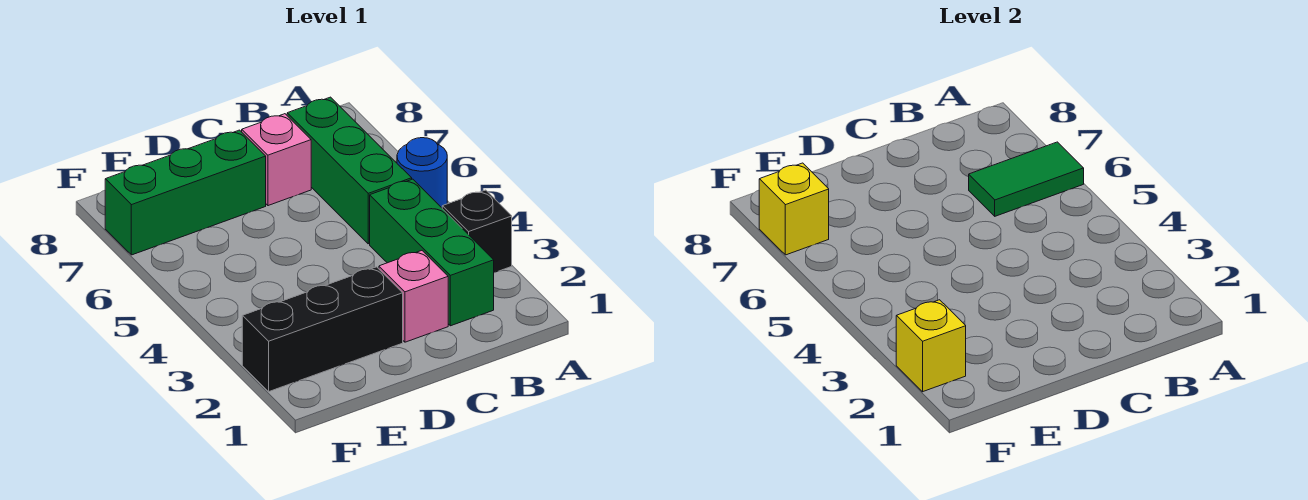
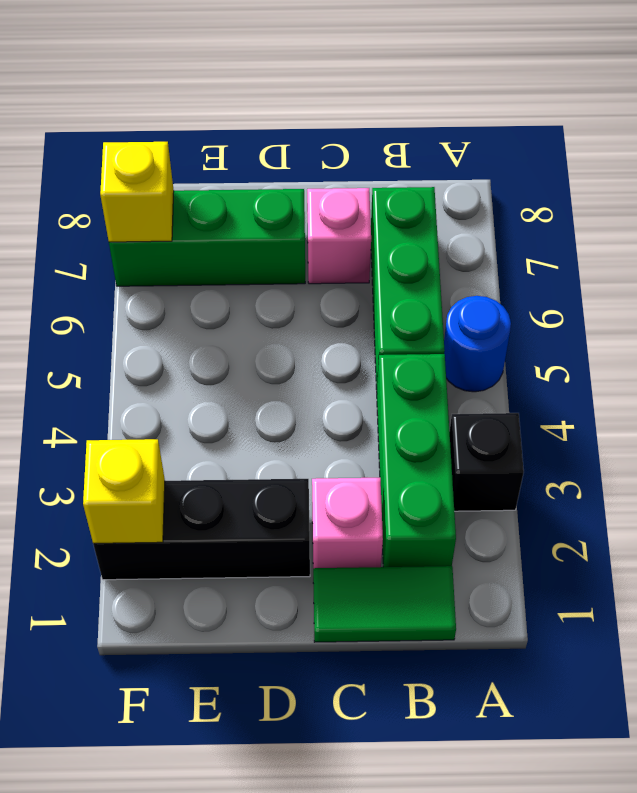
green 1x2 tile [969,142,1084,216] -> green 1x2 tile moved to [313,566,456,642]

